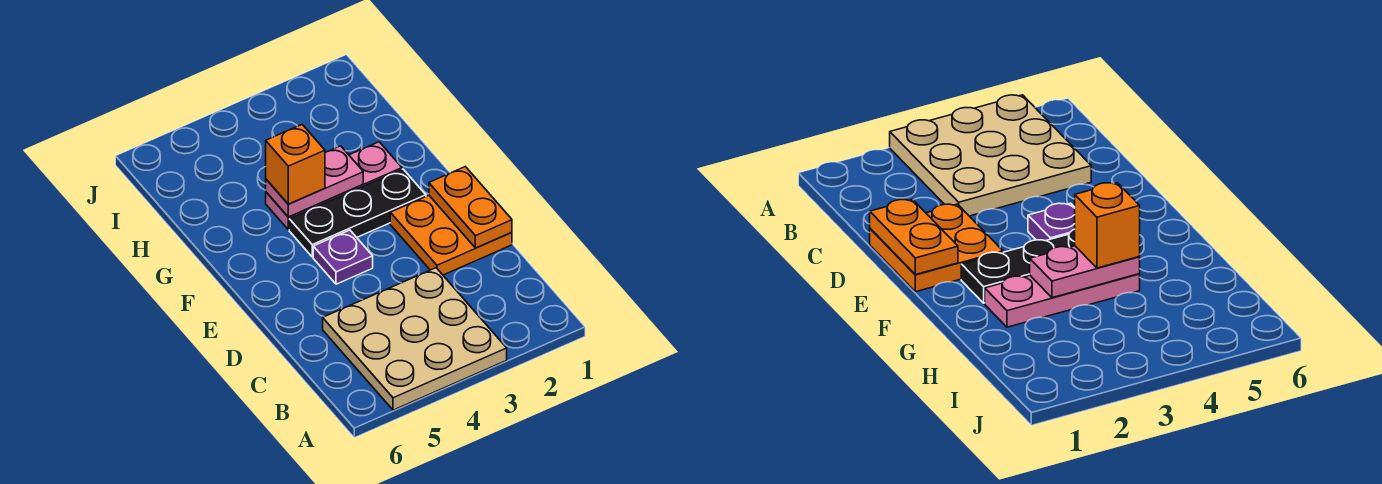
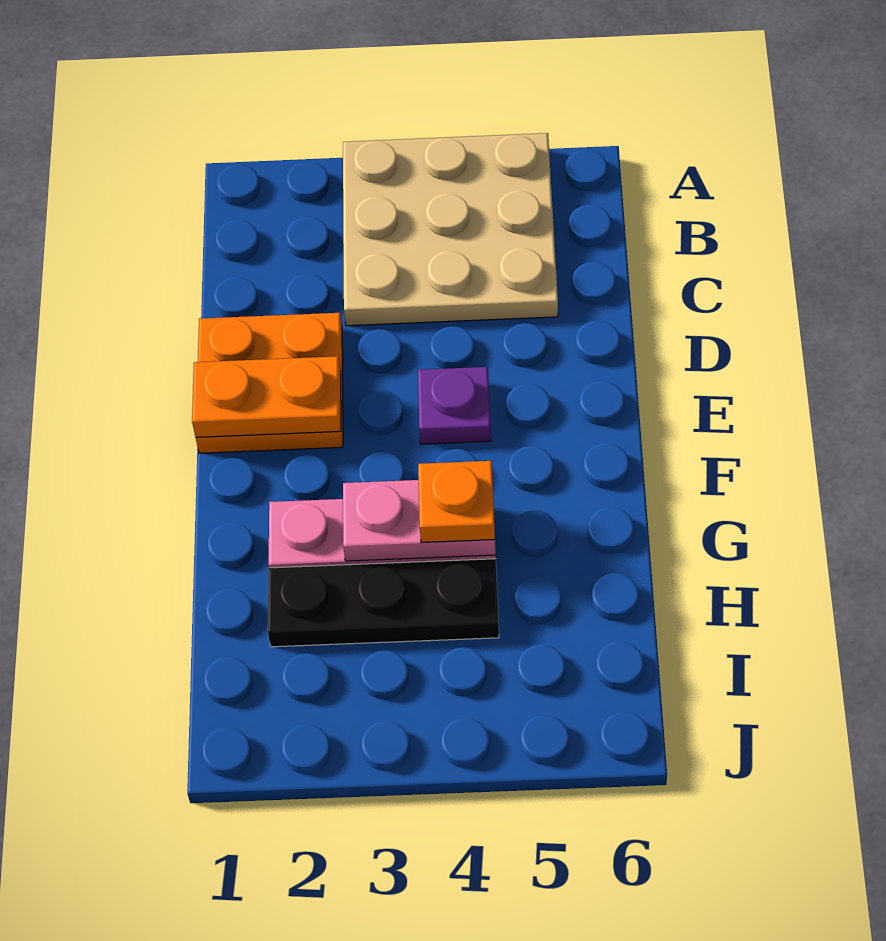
orange 1x2 plate [429,167,512,248] -> orange 1x2 plate turned to [192,356,341,437]
black 1x3 plate [289,169,426,257] -> black 1x3 plate moved to [268,559,499,647]
orange 1x1 brick [266,125,325,204] -> orange 1x1 plate [418,461,495,543]

